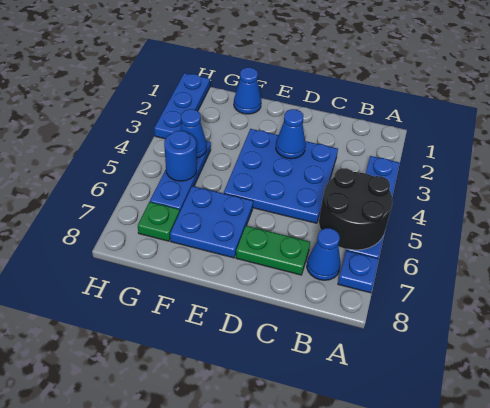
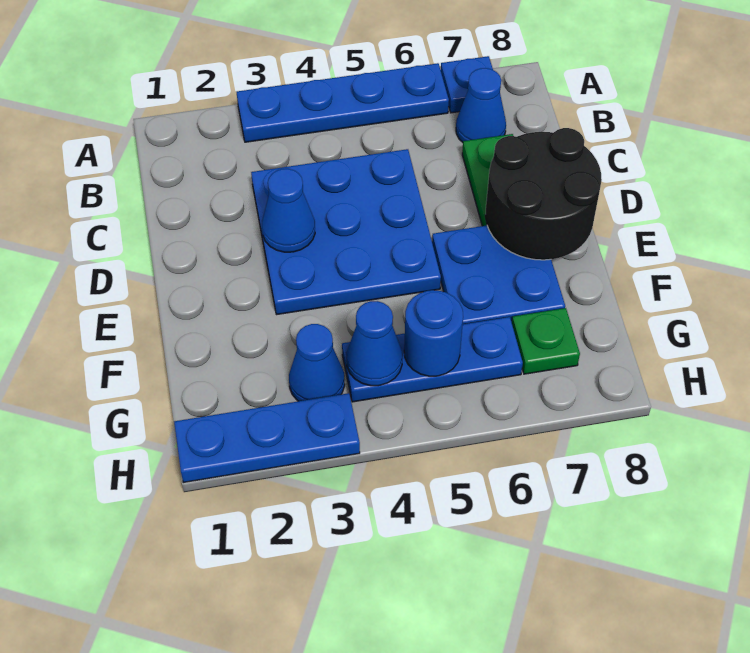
black 2x2 round brick [319,168,393,250] -> black 2x2 round brick moved to [485,128,602,260]
blue 1x1 cone [234,67,261,114] -> blue 1x1 cone moved to [289,324,345,401]

